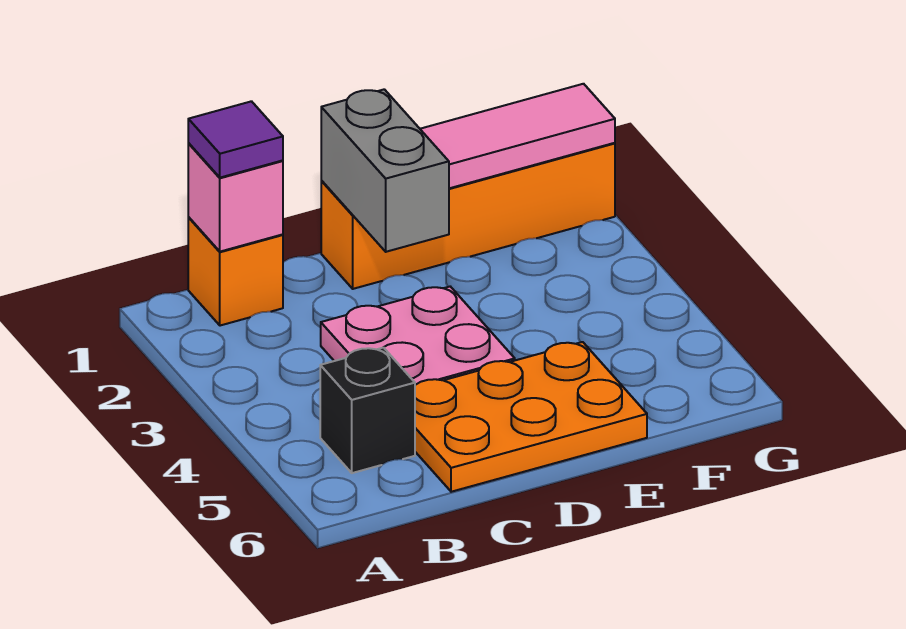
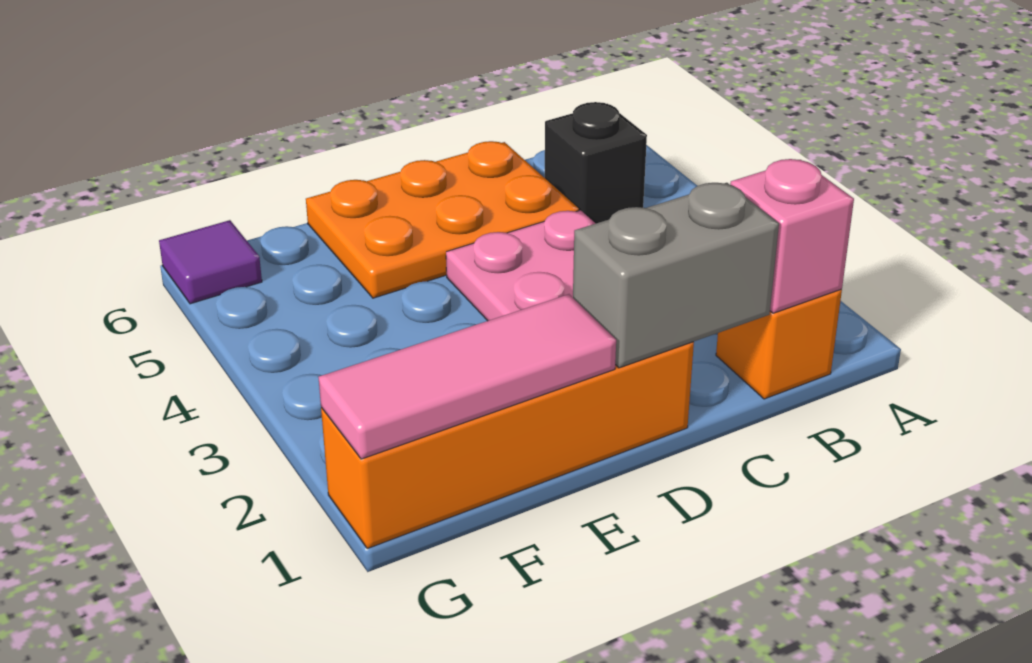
purple 1x1 tile [188,101,283,178] -> purple 1x1 tile moved to [159,220,262,304]
grey 1x2 brick [321,89,449,252] -> grey 1x2 brick turned to [573,183,779,368]

